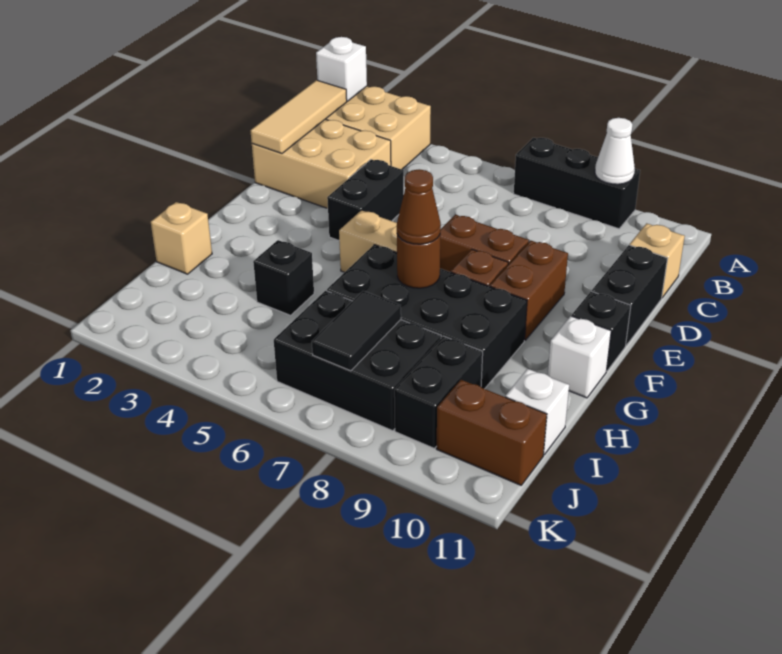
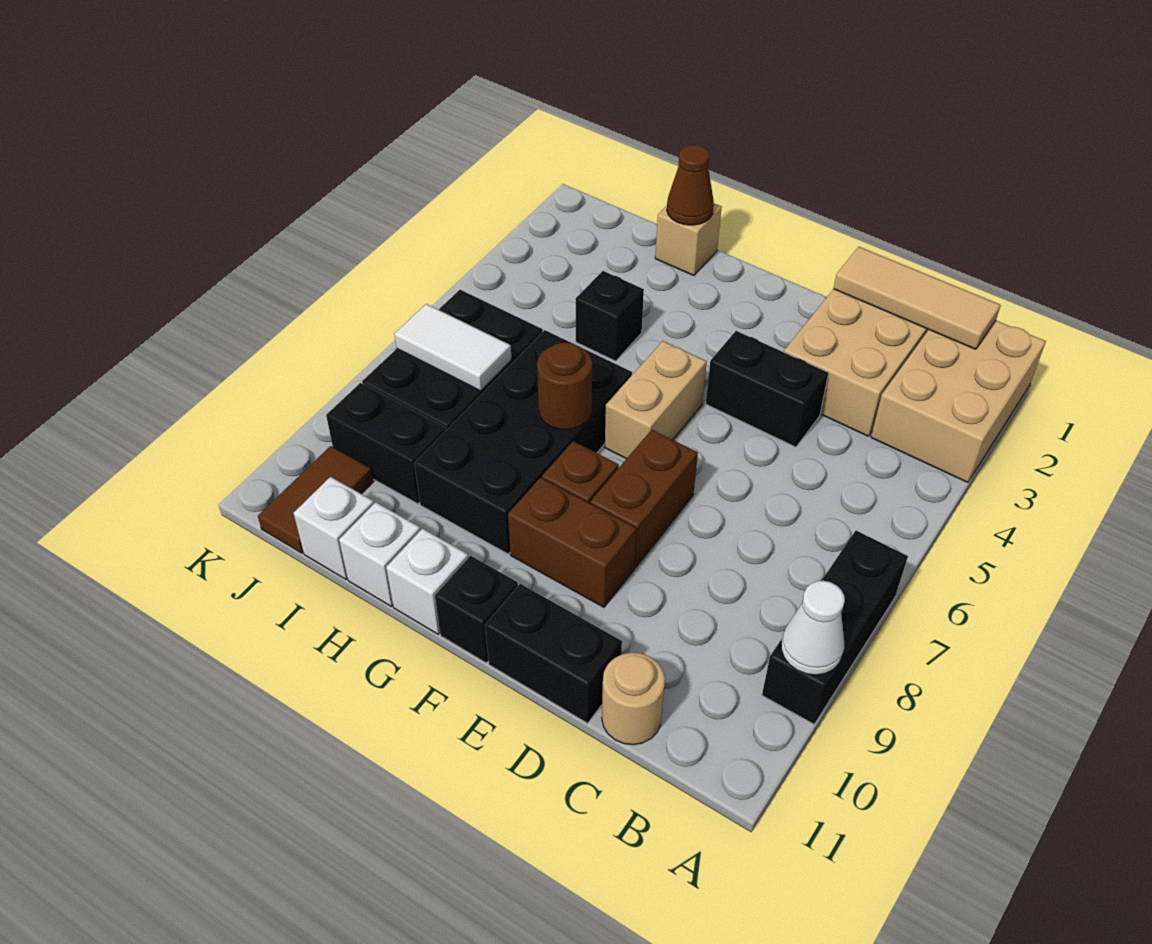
white 1x1 brick [316,37,367,101] -> white 1x1 brick moved to [339,502,420,606]
tan 1x1 brick [630,223,685,298] -> tan 1x1 round brick [602,653,665,745]
brown 1x1 cone [397,169,441,244] -> brown 1x1 cone moved to [667,145,714,225]
black 1x2 tile [312,291,401,371] -> white 1x2 tile [395,304,512,391]
brown 1x2 brick [437,380,547,485] -> brown 1x2 tile [258,446,373,553]

